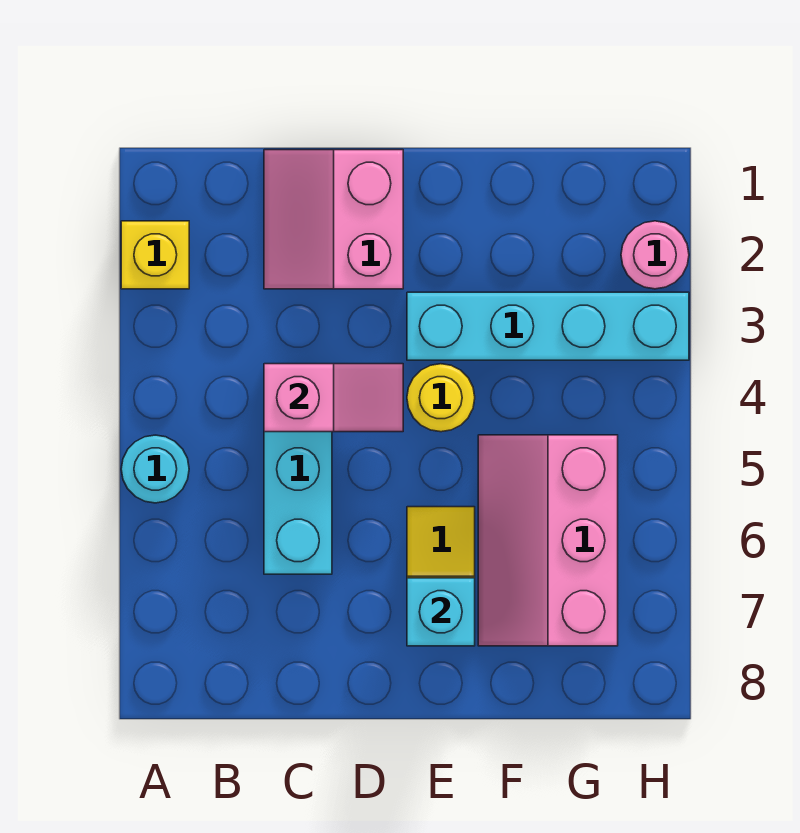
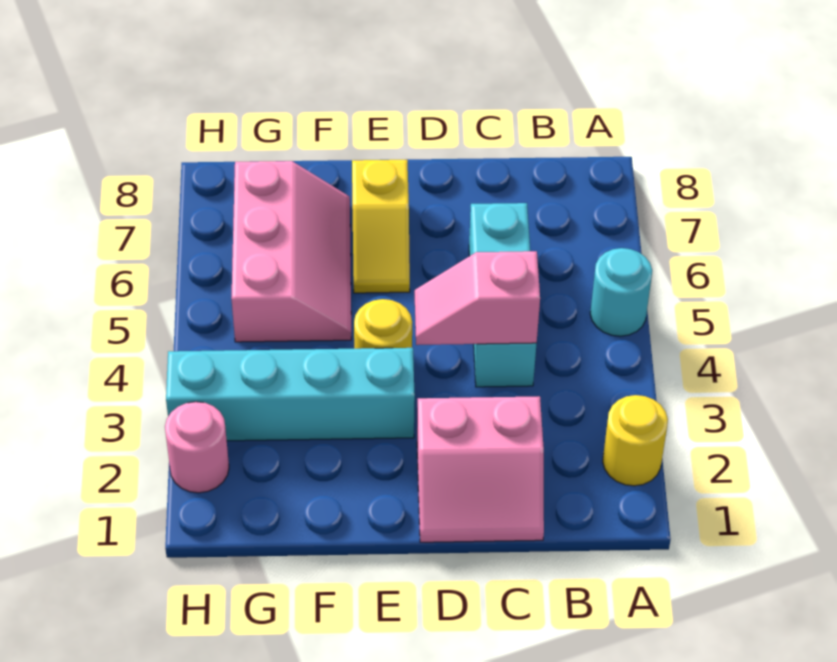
yellow 1x1 brick [121,221,189,289] -> yellow 1x1 round brick [603,395,668,486]
pink 2x2 slope [264,150,403,289] -> pink 2x2 slope turned to [417,396,544,542]
cyan 1x1 brick [407,578,475,646] -> none

